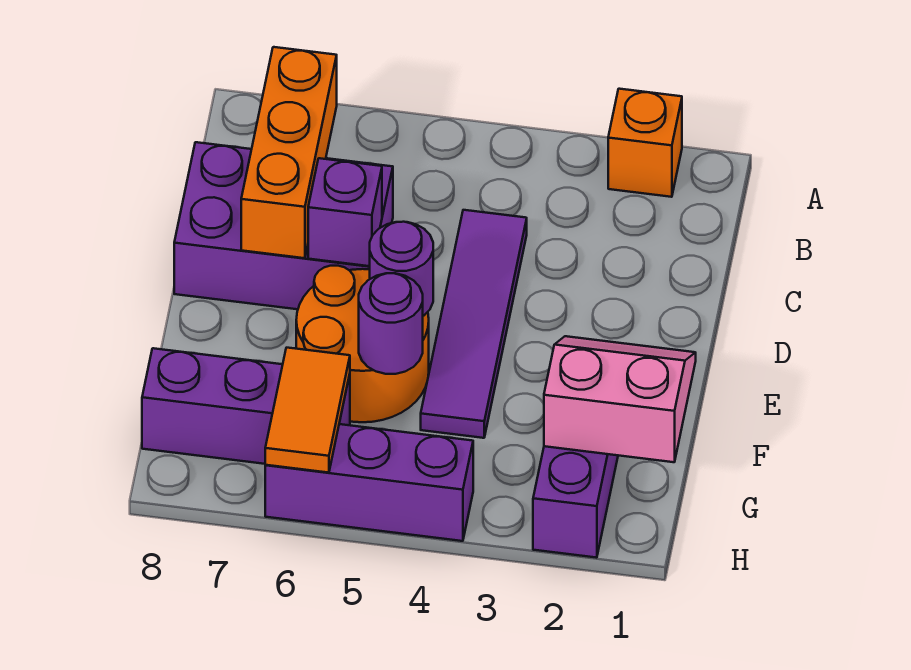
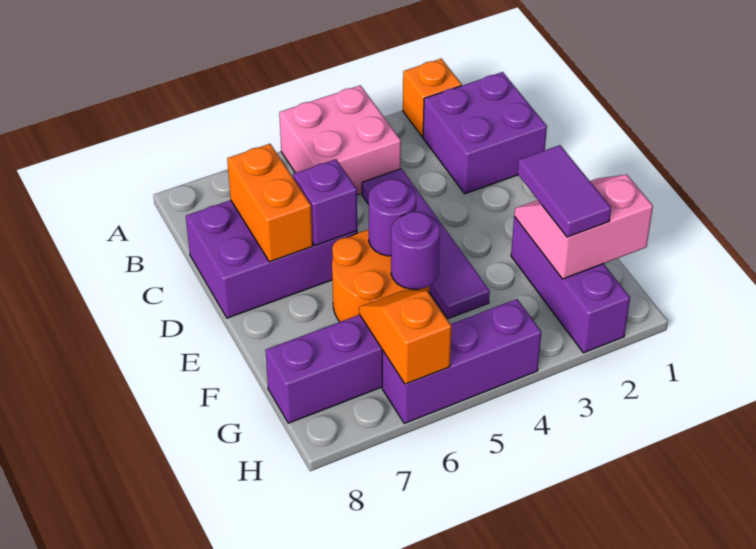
none -> pink 2x2 brick [279,85,401,195]
none -> purple 2x2 brick [423,72,547,194]
orange 1x3 brick [241,47,337,258] -> orange 1x2 brick [227,144,313,262]
none -> purple 1x2 tile [517,145,611,237]
orange 1x2 tile [265,348,350,473] -> orange 1x2 slope [359,291,452,384]

